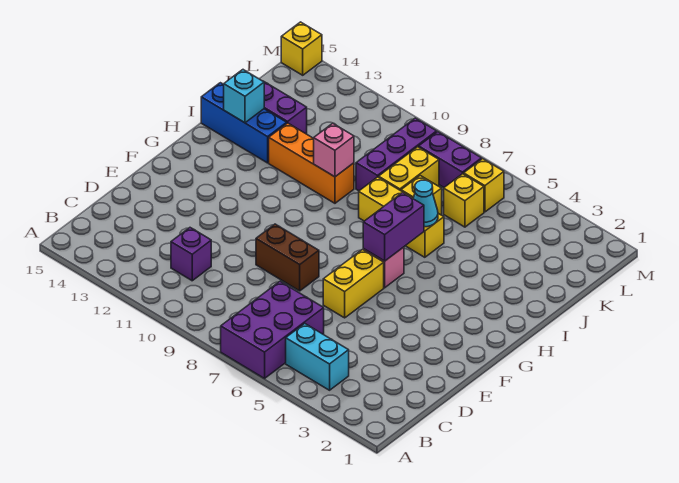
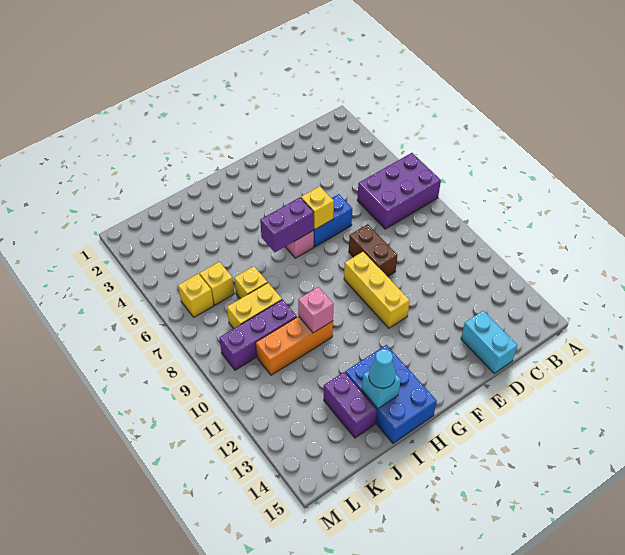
cyan 1x2 brick [286,324,349,390] -> cyan 1x2 brick moved to [461,311,518,373]
purple 1x1 brick [171,228,211,281] -> none
yellow 1x2 brick [323,250,384,318] -> blue 1x2 brick [313,194,352,247]
yellow 1x3 brick [359,177,444,257] -> yellow 1x3 brick moved to [344,251,410,328]
cyan 1x1 cone [413,180,438,227] -> cyan 1x1 cone moved to [369,349,396,388]
orange 1x3 brick [269,123,354,203] -> orange 1x3 brick turned to [256,316,333,375]
blue 1x3 brick [201,83,287,163] -> blue 2x3 brick [345,345,437,443]
purple 1x2 brick [419,132,482,187] -> none
yellow 1x1 brick [281,22,322,75] -> yellow 1x1 brick moved to [301,186,334,229]

